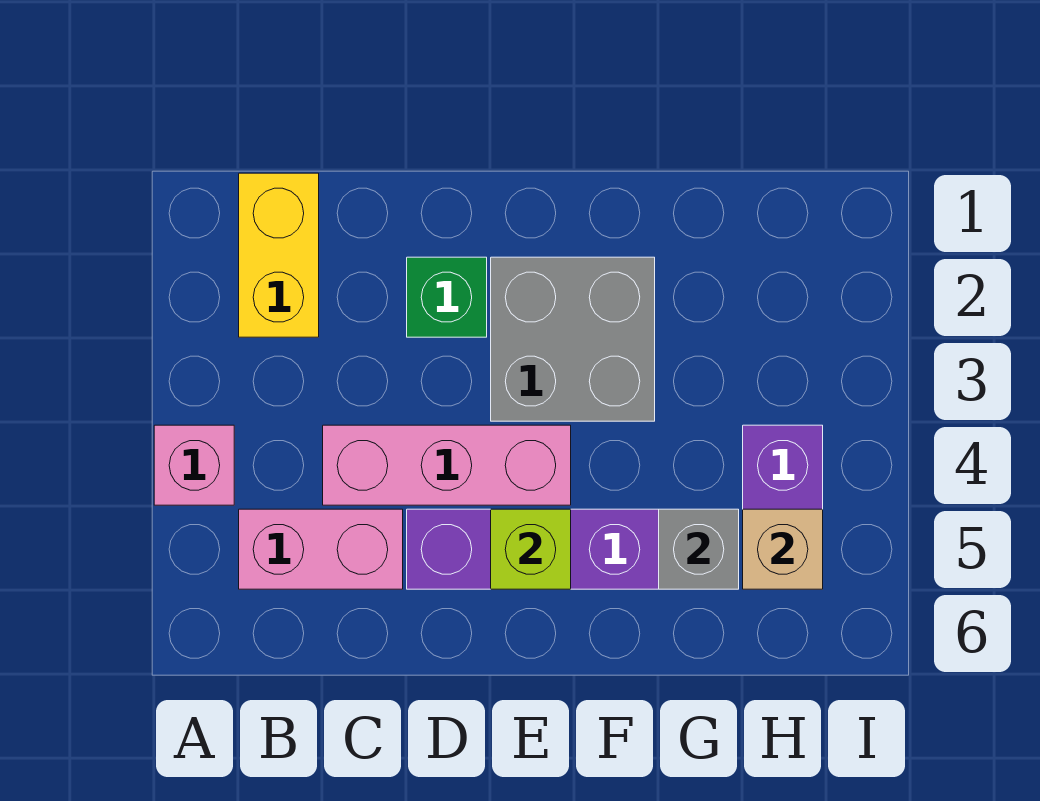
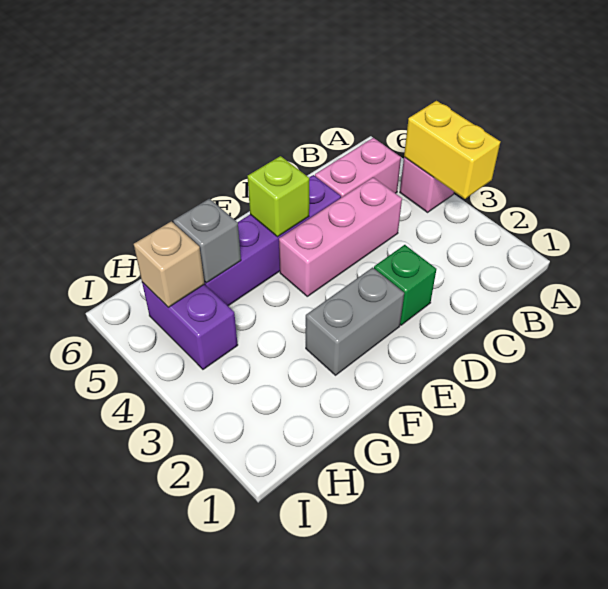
yellow 1x2 brick [239,173,319,337] -> yellow 1x2 brick moved to [404,101,500,199]
grey 2x2 brick [491,257,655,421] -> grey 1x2 brick [306,268,404,375]

